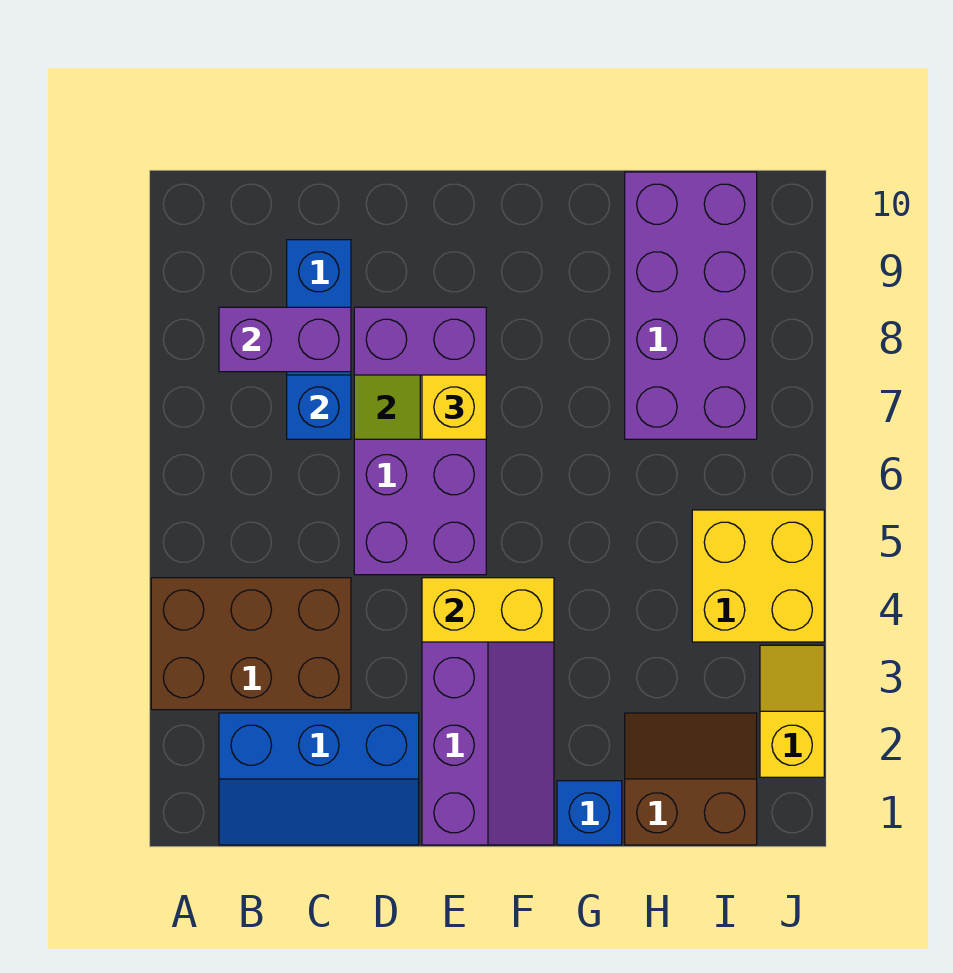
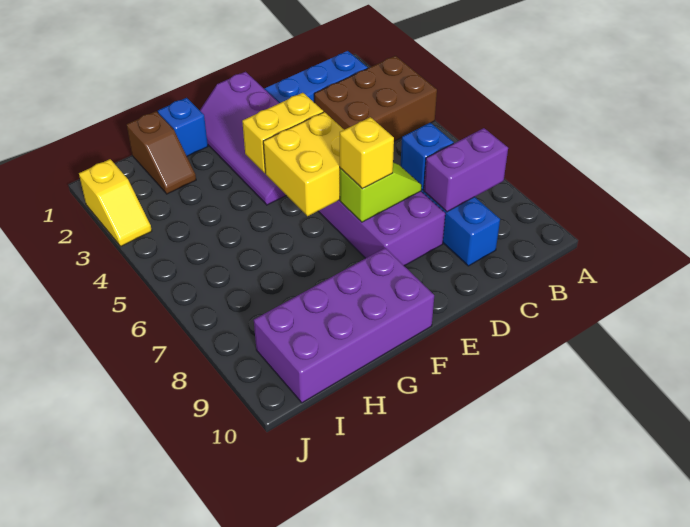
brown 2x2 slope [625,713,757,845] -> brown 1x2 slope [127,111,196,194]
purple 2x4 brick [625,172,757,439] -> purple 2x4 brick turned to [254,248,434,403]
yellow 2x2 brick [692,510,824,642] -> yellow 2x2 brick moved to [263,112,344,216]

